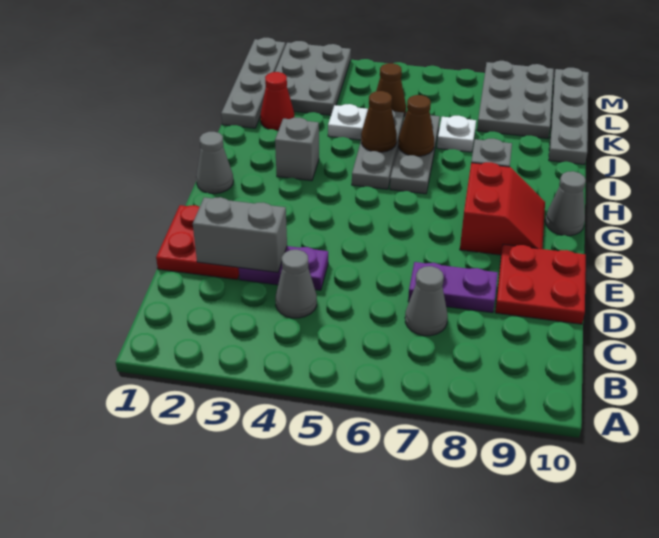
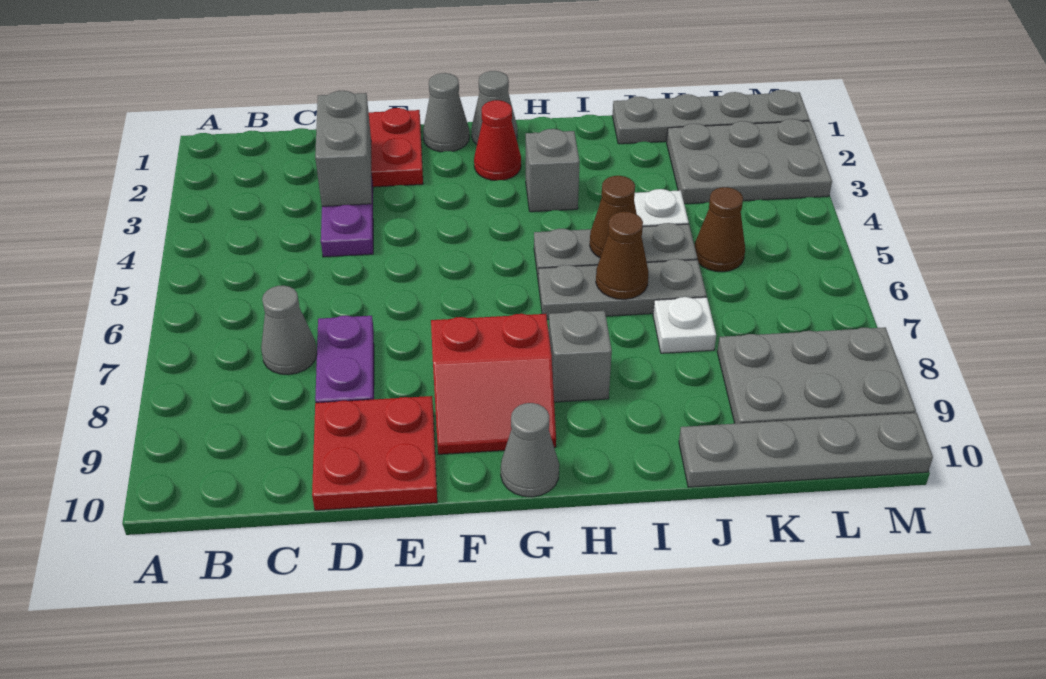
grey 1x1 cone [275,250,317,318] -> grey 1x1 cone moved to [423,73,469,152]
red 1x1 cone [260,72,295,130] -> red 1x1 cone moved to [474,100,521,180]

